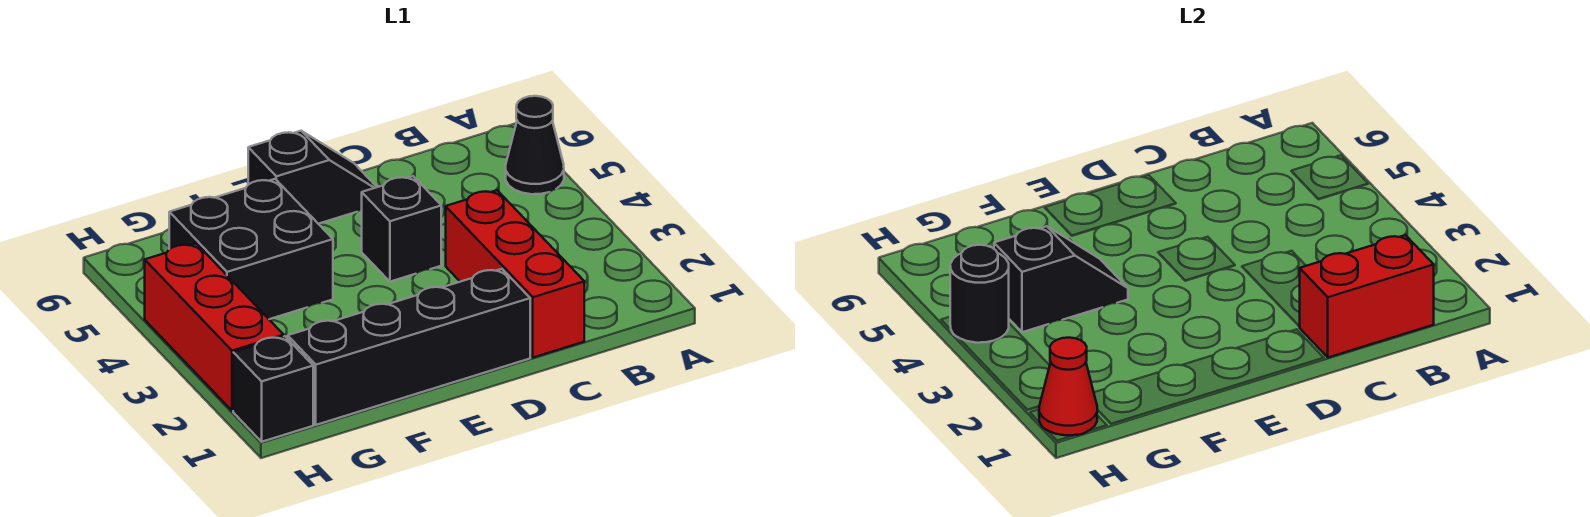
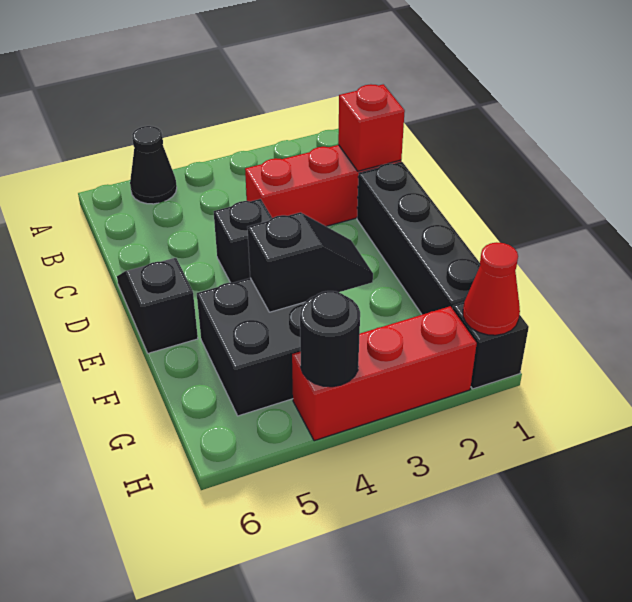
red 1x2 brick [1300,235,1434,357] -> red 1x1 brick [338,84,405,171]
black 1x2 slope [994,226,1128,332] -> black 1x2 slope turned to [247,212,373,312]

